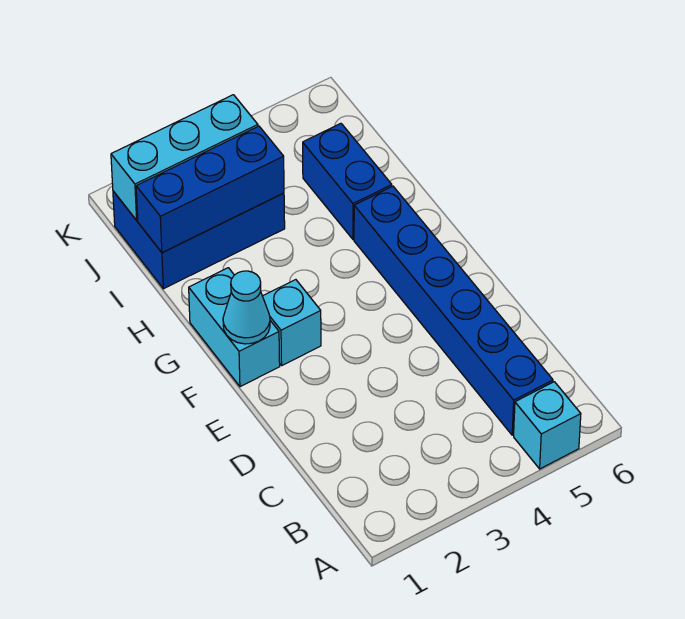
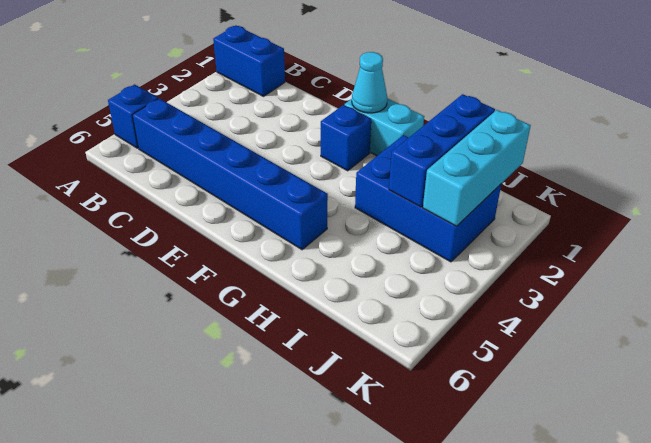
cyan 1x1 brick [514,382,581,469] -> blue 1x1 brick [108,84,158,148]
cyan 1x1 brick [263,280,321,365] -> blue 1x1 brick [321,105,371,171]
blue 1x2 brick [303,123,392,239] -> blue 1x2 brick moved to [213,25,285,96]
blue 2x3 brick [113,191,285,289] -> blue 2x3 brick turned to [355,135,501,262]

